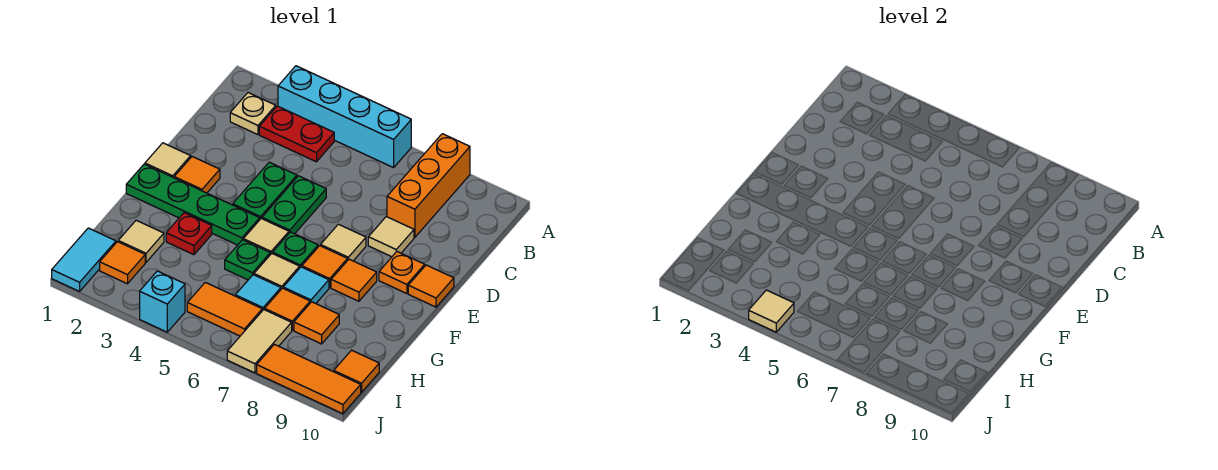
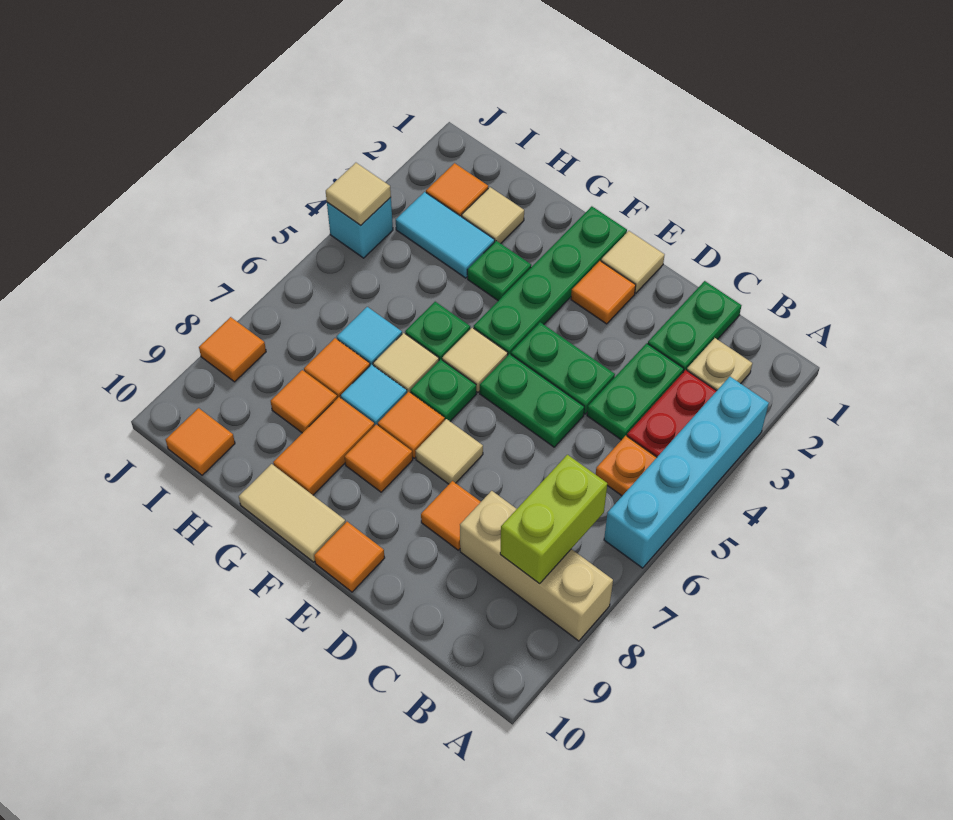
orange 1x3 brick [387,134,470,237] -> tan 1x3 brick [460,491,613,641]
none -> lime 1x2 brick [500,455,607,584]
none -> green 1x2 plate [648,281,741,372]
none -> green 1x2 plate [587,343,684,440]
tan 1x1 tile [368,217,414,257] -> orange 1x1 tile [421,481,480,550]
orange 1x1 plate [379,252,425,294] -> orange 1x1 plate moved to [596,436,657,496]
red 1x1 plate [166,213,212,255] -> green 1x1 plate [467,241,531,301]
cyan 1x2 tile [52,228,116,291] -> cyan 1x2 tile moved to [396,192,495,278]
orange 1x2 tile [187,282,262,336] -> orange 1x2 tile moved to [273,397,375,495]
tan 1x2 tile [227,310,292,373] -> tan 1x2 tile moved to [239,464,345,562]
orange 1x3 tile [257,344,361,414] -> orange 1x1 tile [199,317,266,382]

